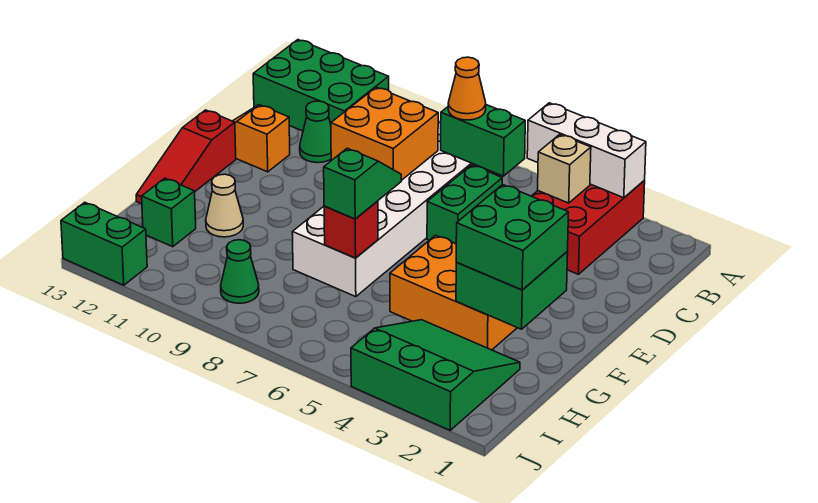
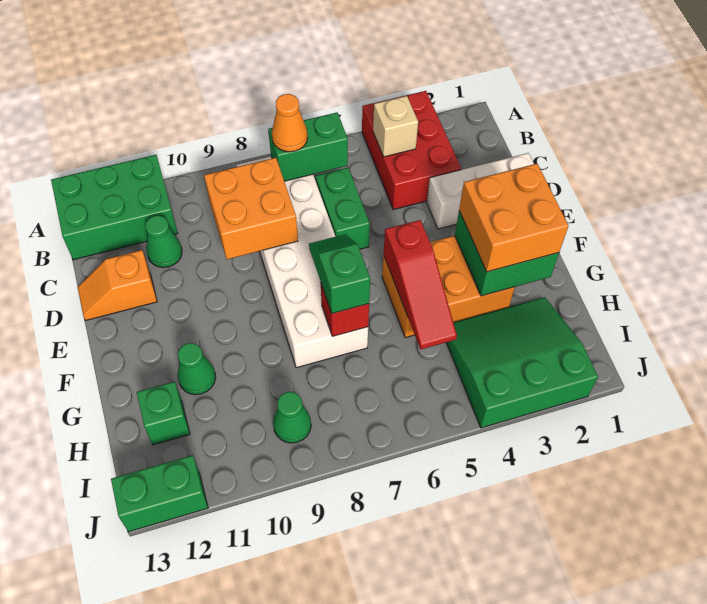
white 1x3 brick [527,103,646,198] -> white 1x3 brick moved to [427,153,534,229]
red 1x3 slope [136,110,236,204] -> red 1x3 slope moved to [384,220,457,349]
green 2x2 brick [456,184,568,290] -> orange 2x2 brick [459,164,569,272]
tan 1x1 cone [206,174,243,237] -> green 1x1 cone [178,343,216,395]

